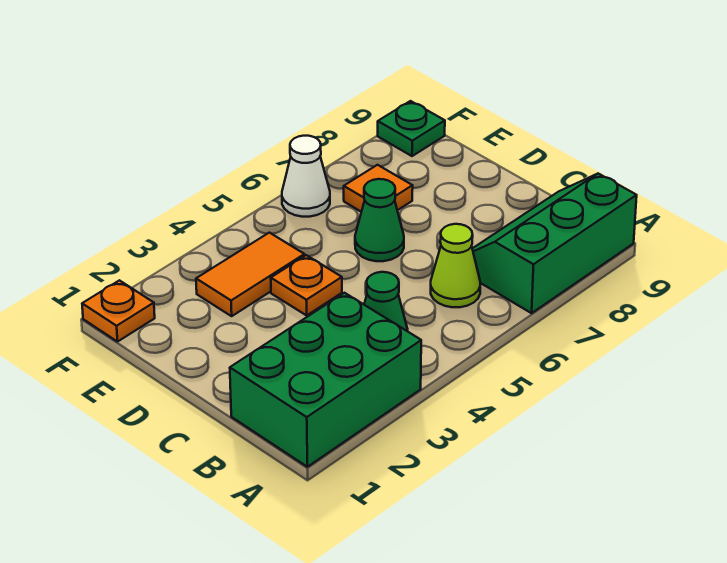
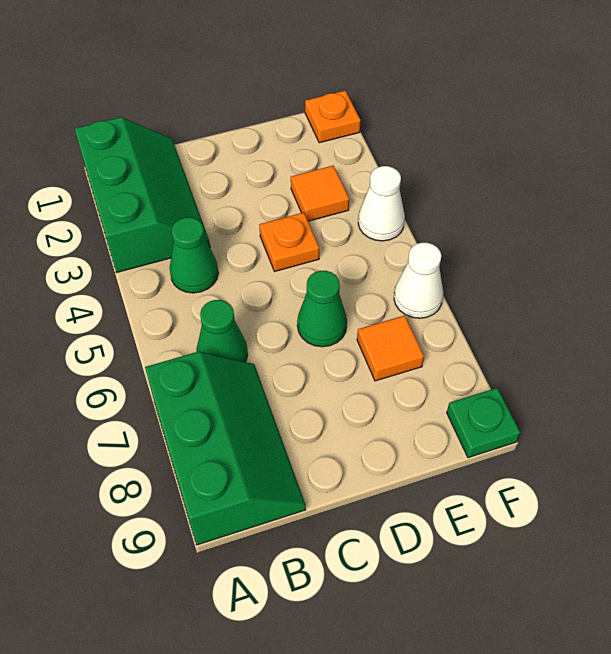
green 2x3 brick [230,293,421,467] -> green 2x3 slope [75,117,210,273]
lime 1x1 cone [431,224,480,307] -> green 1x1 cone [197,300,248,362]
orange 1x2 tile [196,233,304,316] -> orange 1x1 tile [291,166,349,221]
none -> white 1x1 cone [358,166,405,241]

